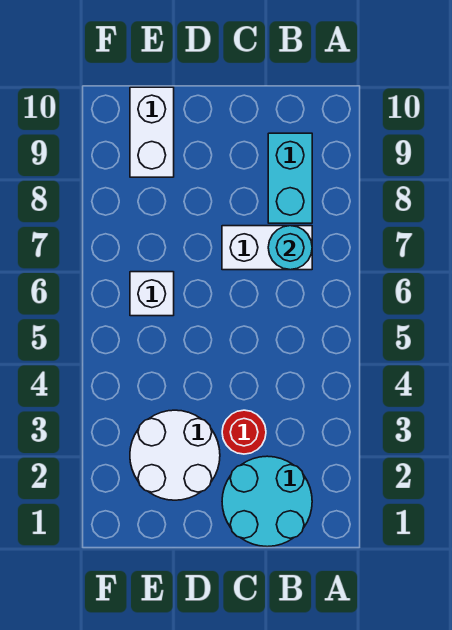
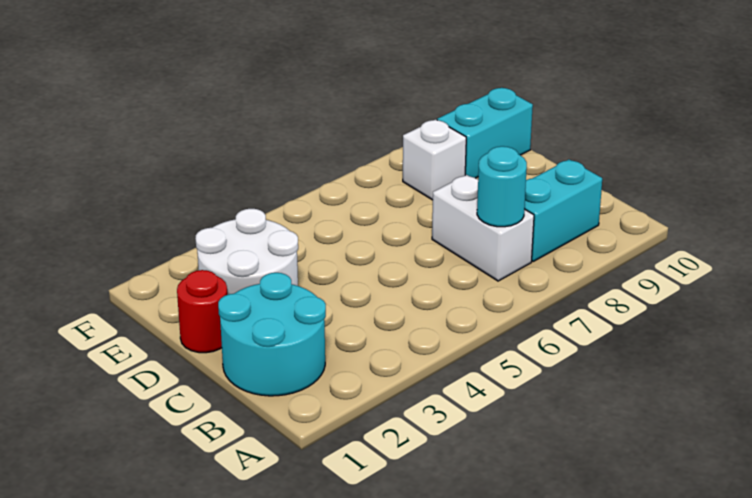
red 1x1 round brick [222,410,266,454] -> red 1x1 round brick moved to [177,270,227,353]
white 1x1 brick [130,272,174,316] -> white 1x1 brick moved to [403,119,466,200]
white 1x2 brick [130,87,174,177] -> cyan 1x2 brick [437,88,533,178]

